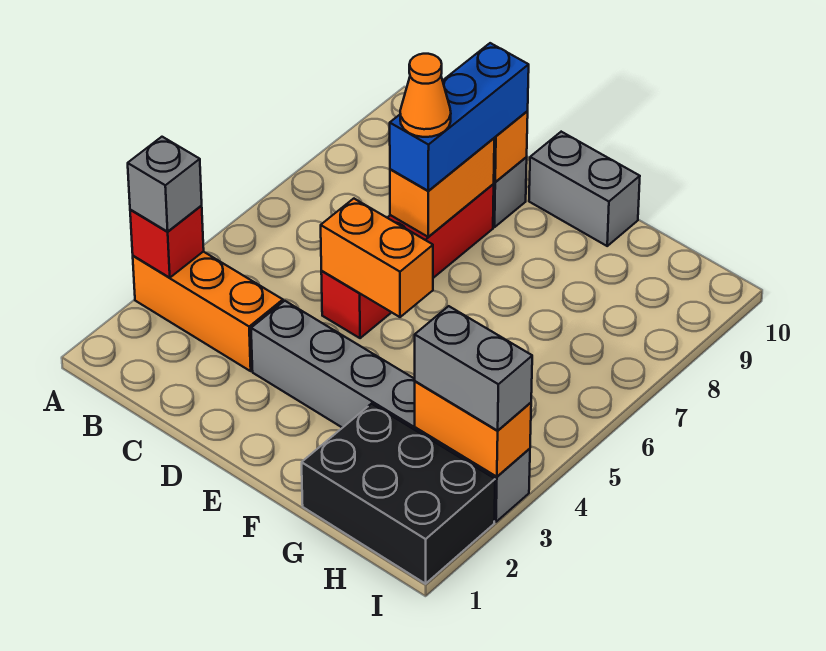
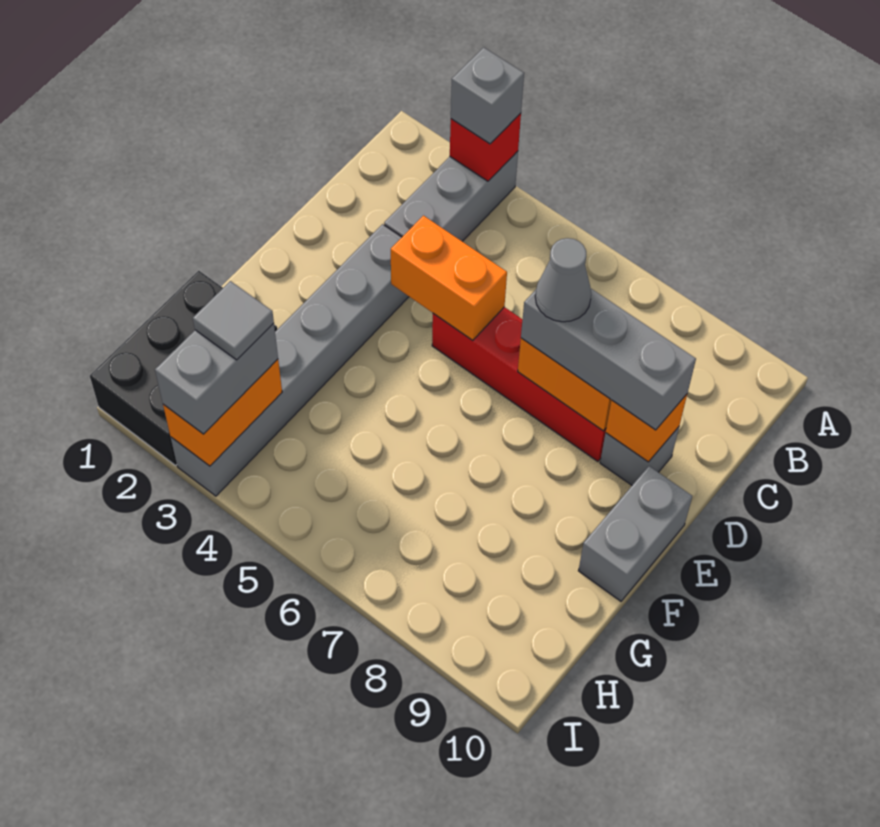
orange 1x3 brick [133,252,283,371] -> grey 1x3 brick [384,151,518,241]
orange 1x2 brick [321,199,433,317] -> orange 1x2 brick turned to [391,216,507,340]
blue 1x3 brick [390,43,529,191] -> grey 1x3 brick [521,289,696,430]
orange 1x1 cone [400,54,451,137] -> grey 1x1 cone [535,238,591,322]
none -> grey 1x1 tile [193,281,274,360]

